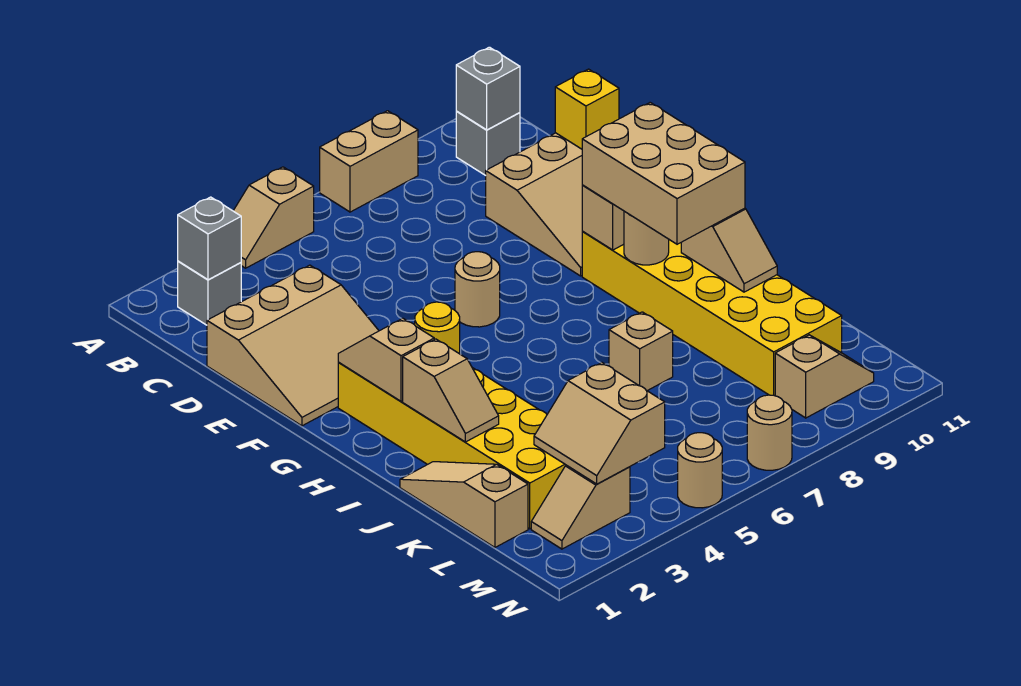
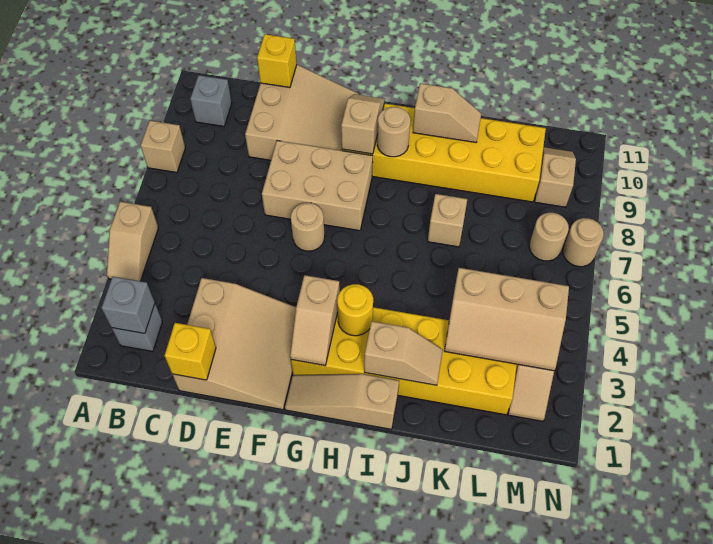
tan 1x2 brick [320,111,418,212] -> tan 1x1 brick [141,121,185,173]
grey 1x1 brick [456,47,520,130] -> none
none -> yellow 1x1 brick [164,323,216,380]
tan 1x2 slope [338,318,434,401] -> tan 1x2 slope turned to [290,275,340,366]
tan 2x3 brick [582,103,745,244] -> tan 2x3 brick moved to [262,141,373,231]
tan 1x3 slope [400,462,528,547] -> tan 1x3 slope moved to [285,374,399,429]
tan 2x2 slope [534,363,665,484] -> tan 2x3 slope [445,268,569,371]
tan 1x1 round brick [678,433,722,508] -> tan 1x1 round brick moved to [529,213,569,261]

